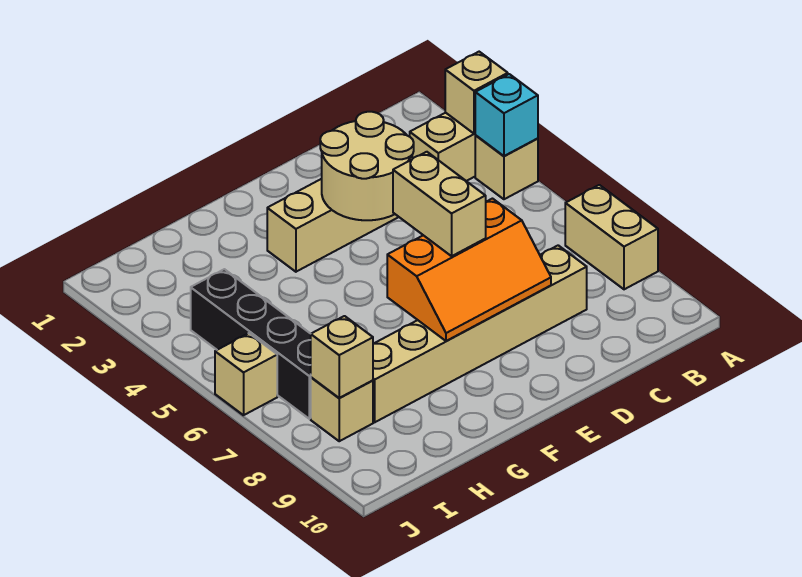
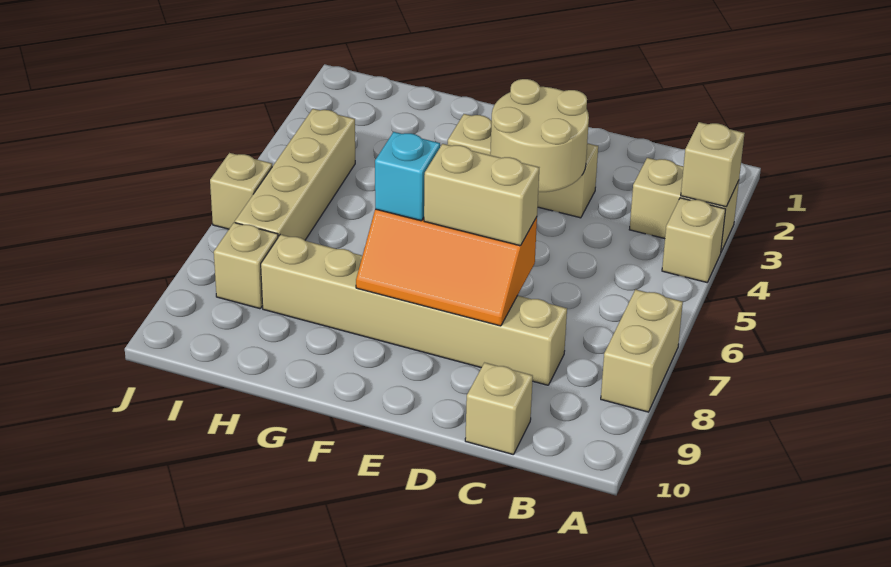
cyan 1x1 brick [475,74,538,156] -> cyan 1x1 brick moved to [375,132,440,221]
tan 1x2 brick [393,152,486,256] -> tan 1x2 brick turned to [424,144,539,246]
black 1x4 brick [191,269,311,419] -> tan 1x4 brick [235,109,355,240]
tan 1x1 brick [311,316,373,398] -> tan 1x1 brick moved to [465,363,533,455]

